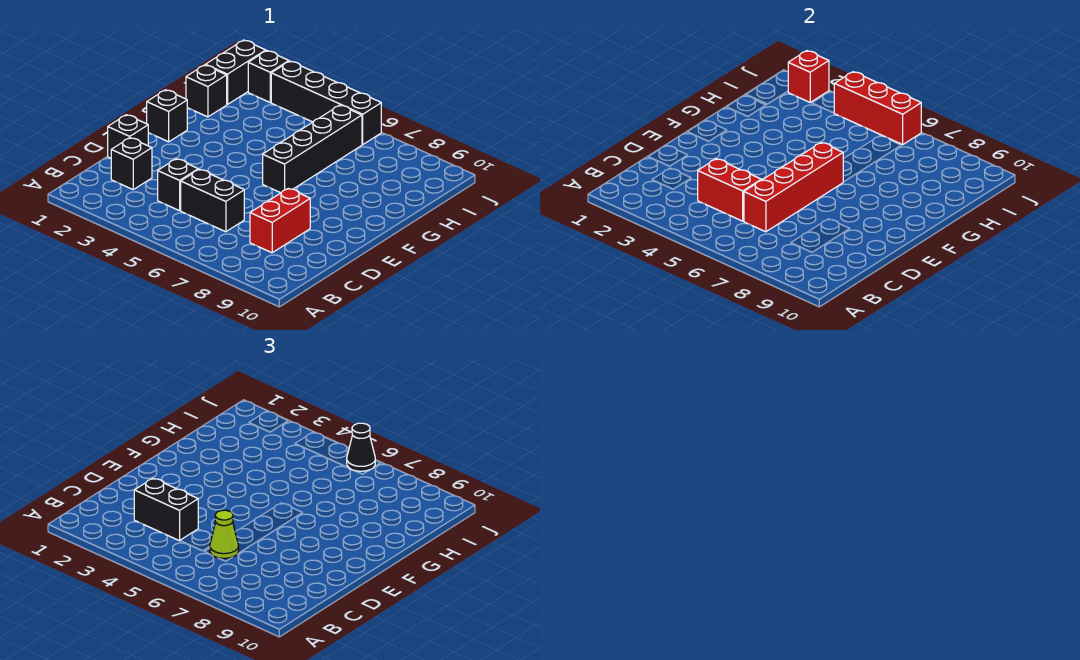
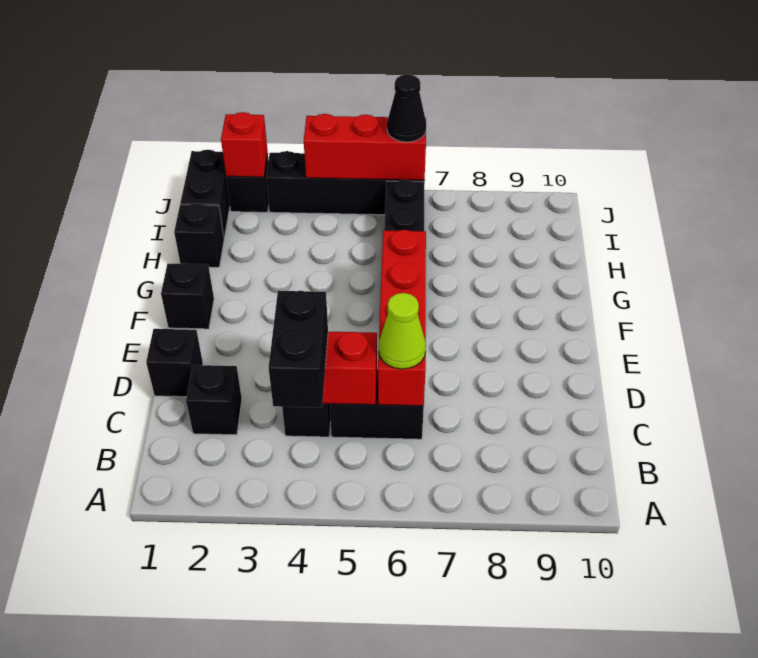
black 1x2 brick [134,478,198,541] -> black 1x2 brick turned to [269,291,328,407]
red 1x2 brick [250,188,310,253] -> none

